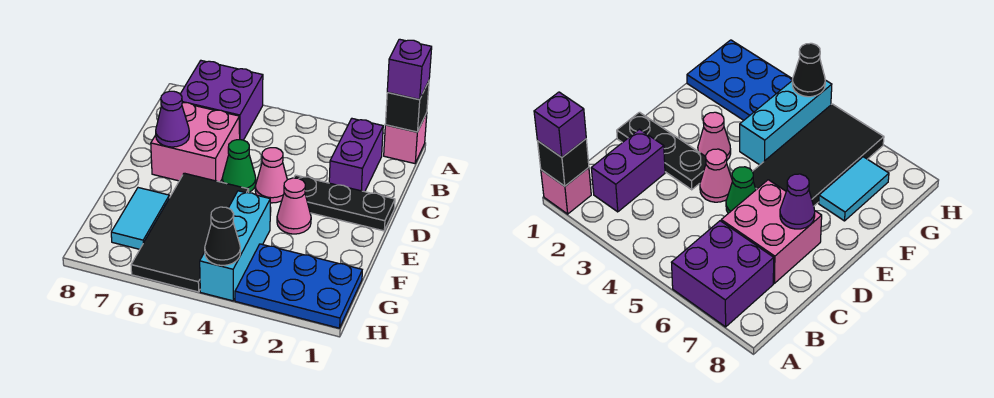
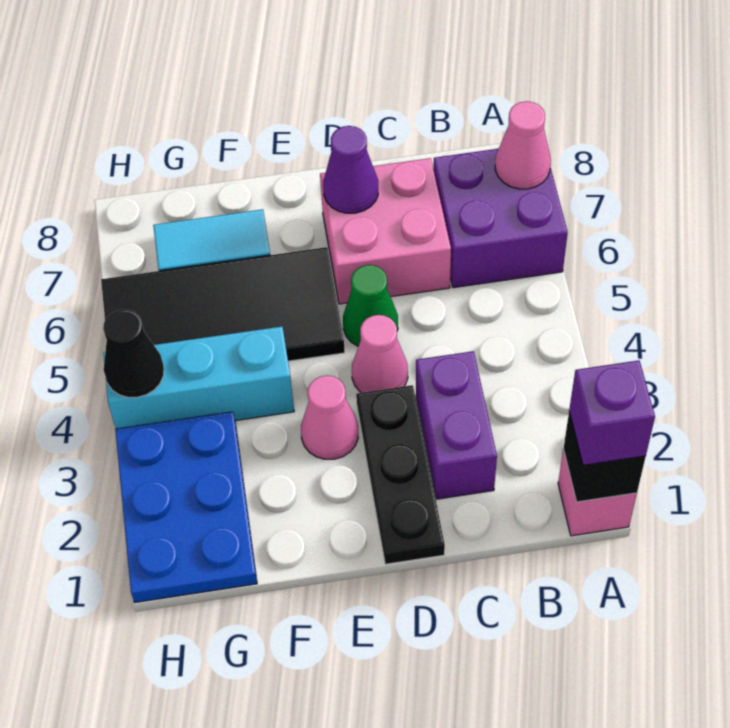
none -> pink 1x1 cone [495,101,551,189]
purple 1x2 brick [329,119,383,192] -> purple 1x2 brick turned to [416,351,497,499]

